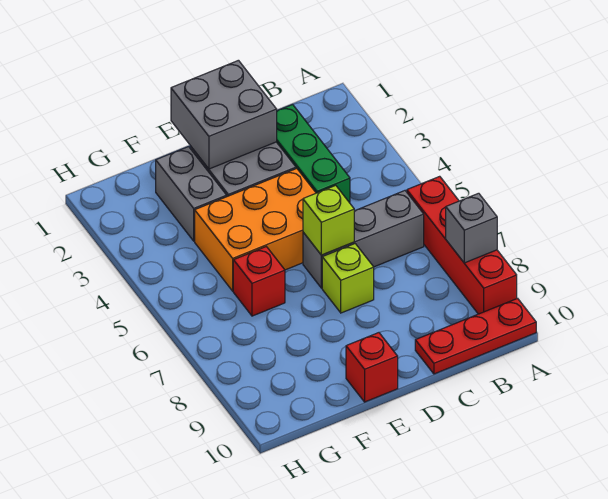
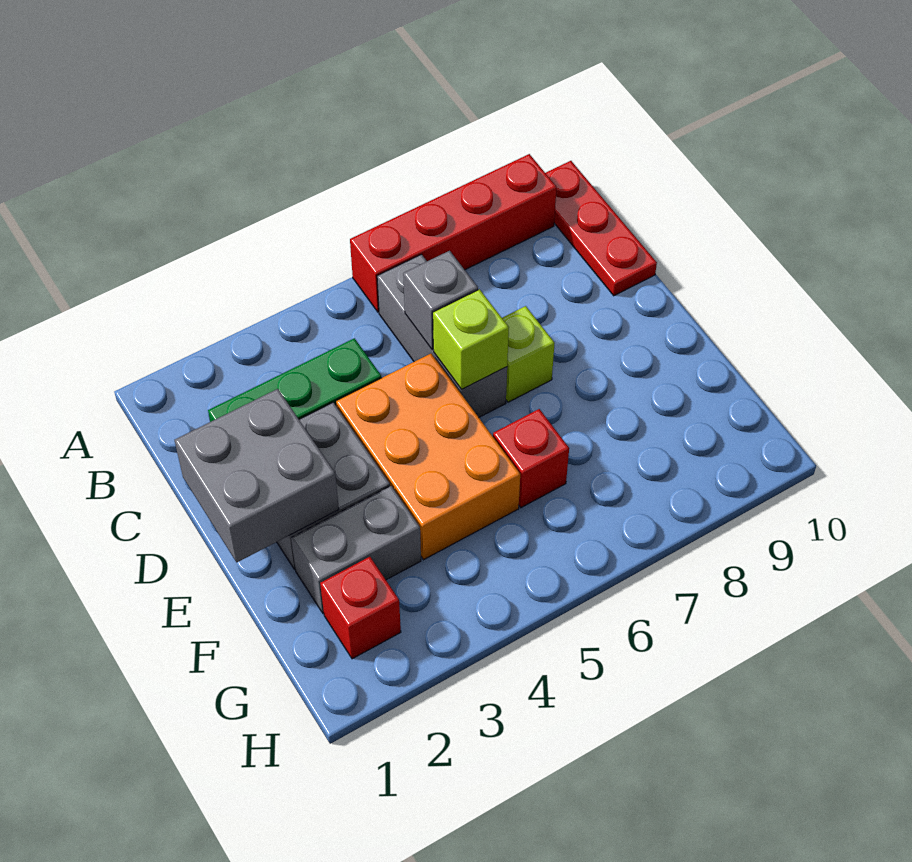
grey 1x1 brick [446,193,497,263] -> grey 1x1 brick moved to [403,251,478,350]
red 1x1 brick [346,333,398,402] -> red 1x1 brick moved to [320,557,401,659]

